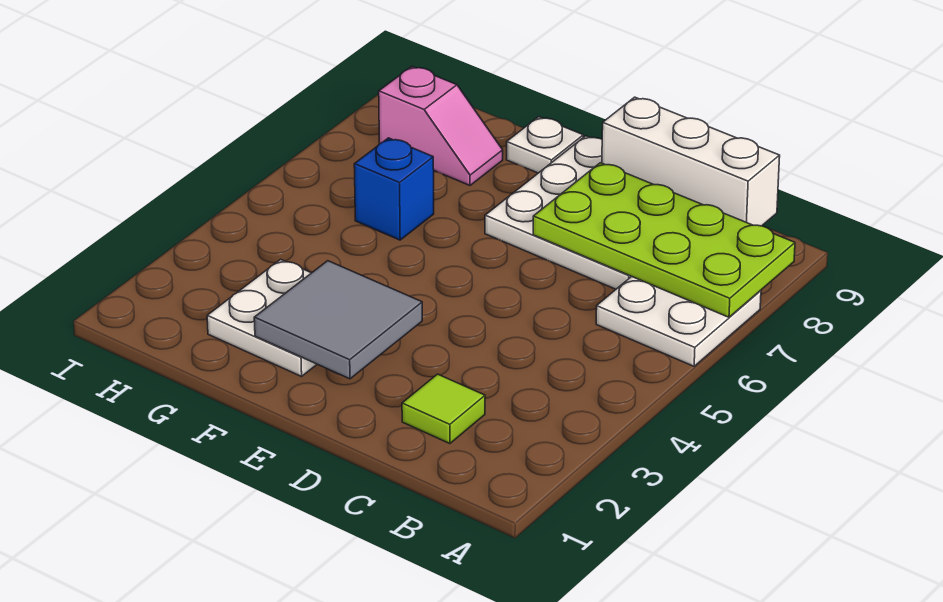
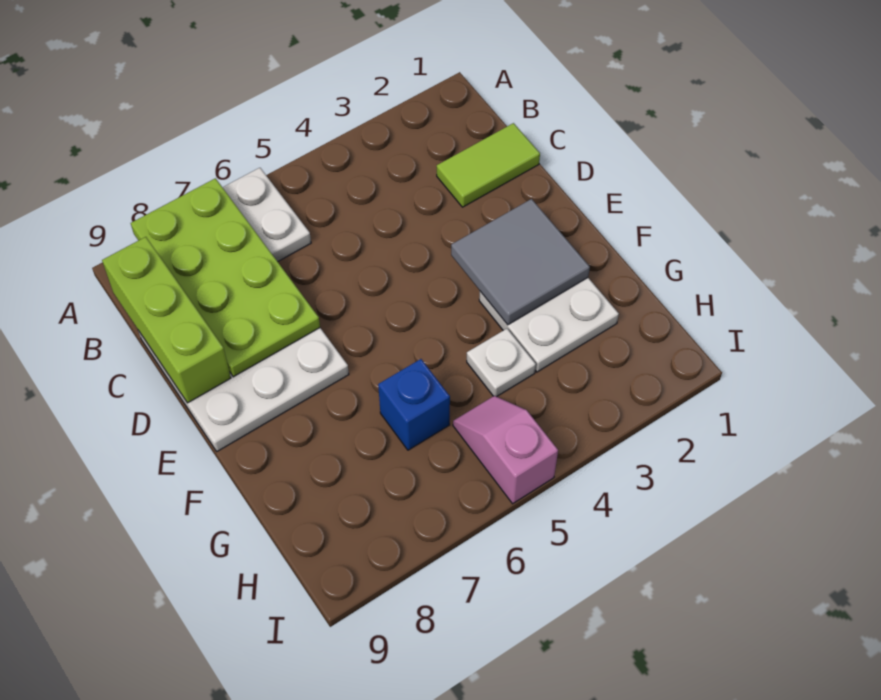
white 1x3 brick [602,97,780,226] -> lime 1x3 brick [102,237,231,403]
lime 1x1 tile [402,374,485,444] -> lime 1x2 tile [437,123,540,207]
white 1x1 plate [506,117,583,173] -> white 1x1 plate moved to [467,329,536,397]
pink 1x2 slope [379,67,503,185] -> pink 1x2 slope moved to [453,396,558,504]

